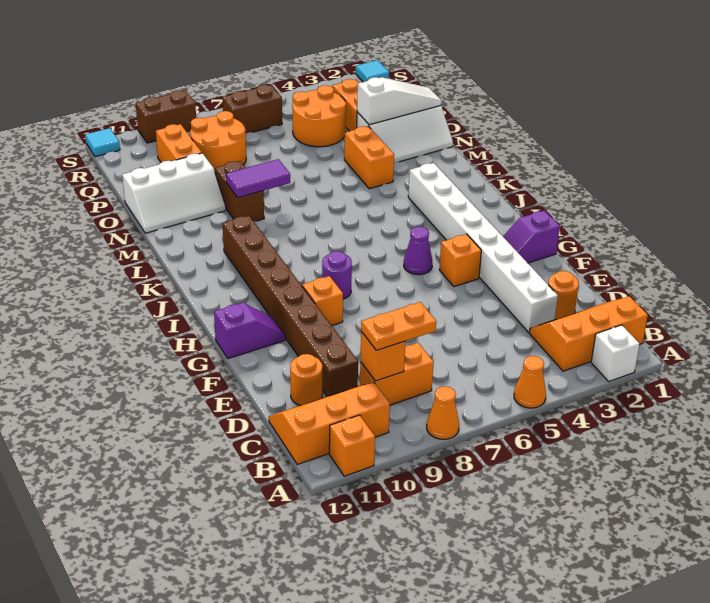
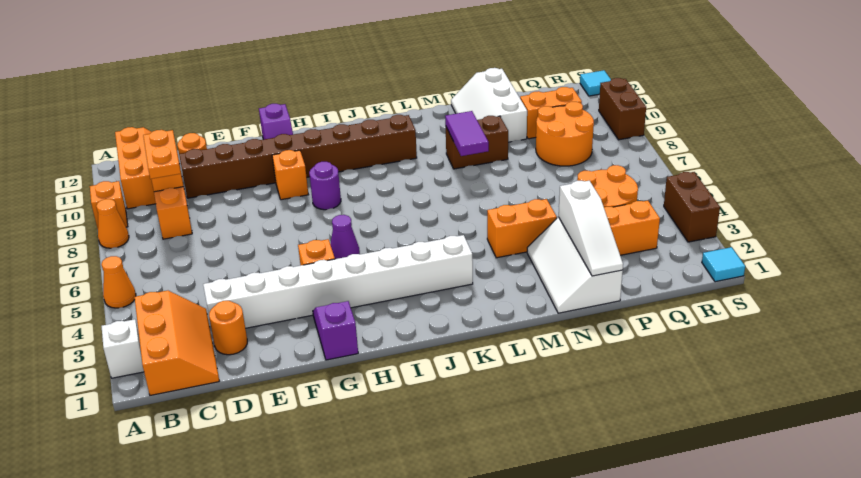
orange 1x1 brick [329,415,375,476] -> orange 1x1 brick moved to [90,181,128,229]
brown 1x2 brick [223,85,282,134] -> brown 1x2 brick moved to [664,172,720,242]

